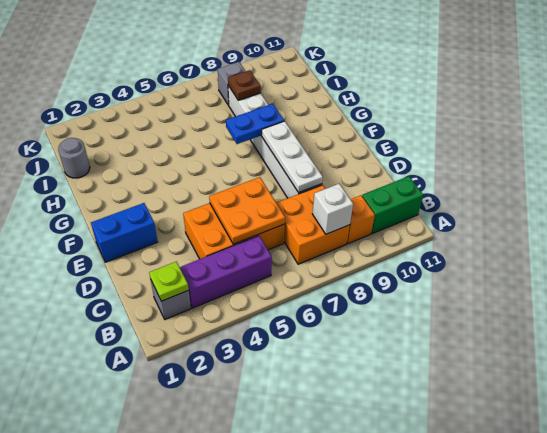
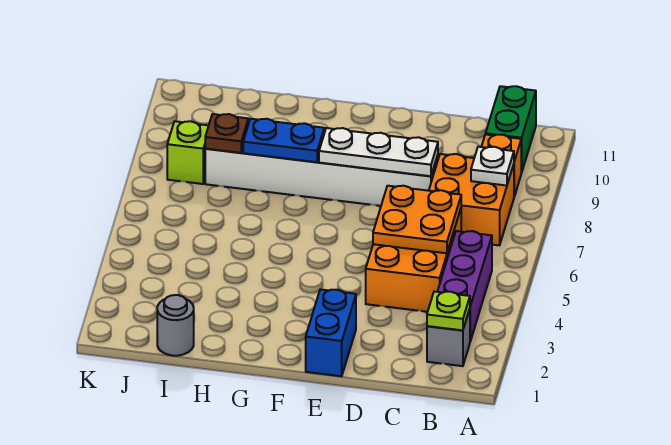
white 1x1 brick [313,184,353,234] -> white 1x1 plate [471,147,514,186]
blue 1x2 plate [226,104,284,144] -> blue 1x2 plate turned to [243,119,324,162]
grey 1x1 brick [218,62,246,105] -> lime 1x1 brick [167,121,209,184]

